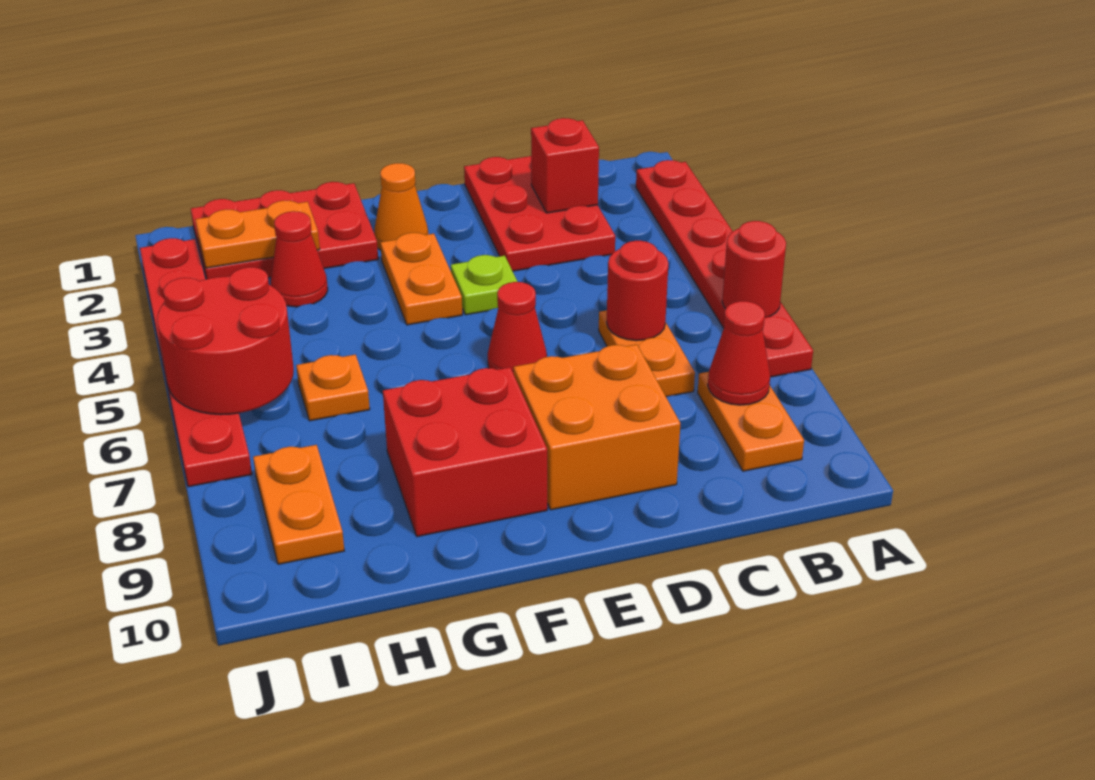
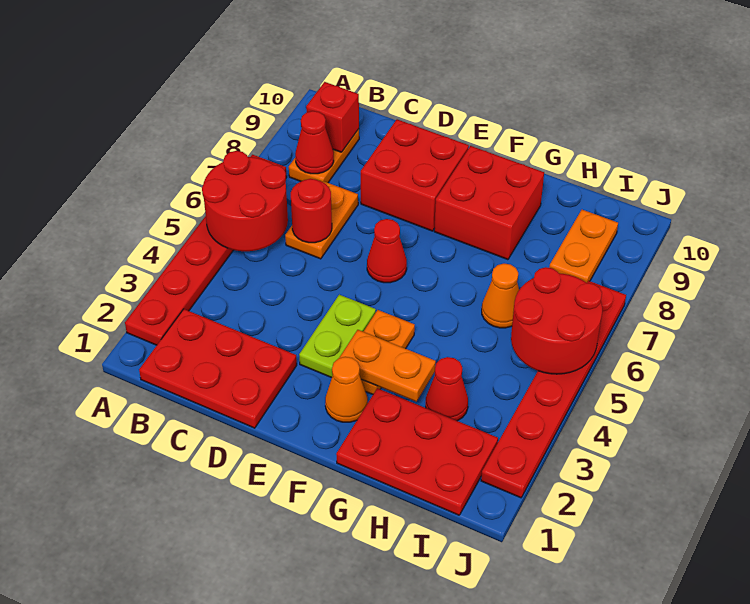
red 1x1 round brick [722,221,786,317] -> red 2x2 round brick [202,151,288,251]
red 2x3 plate [464,156,615,271] -> red 2x3 plate turned to [139,309,297,428]
red 1x1 brick [531,118,599,213] -> red 1x1 brick moved to [306,82,359,152]
orange 2x2 brick [513,344,680,510] -> red 2x2 brick [361,119,469,231]
lime 1x1 plate [451,255,518,315] -> lime 1x2 plate [299,295,376,378]
orange 1x2 plate [195,201,320,268] -> orange 1x2 plate moved to [339,330,436,402]
orange 1x1 plate [296,355,370,421] -> orange 1x1 cone [482,264,519,328]

